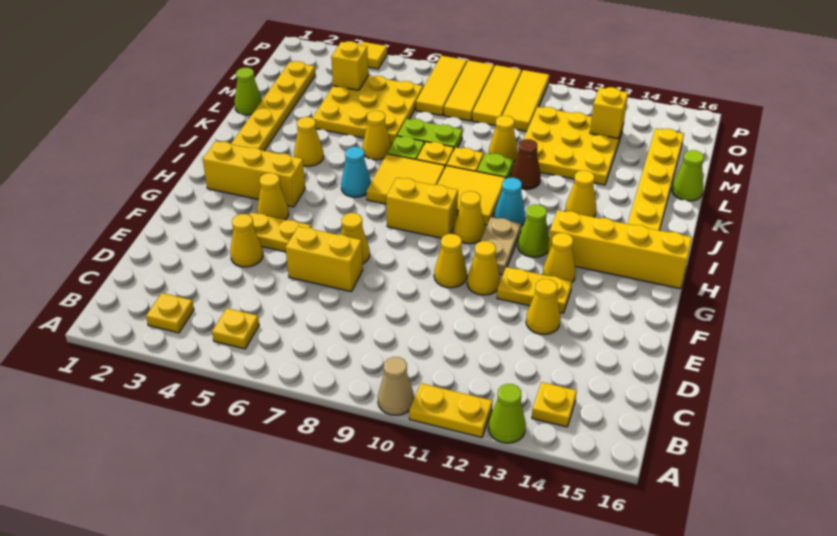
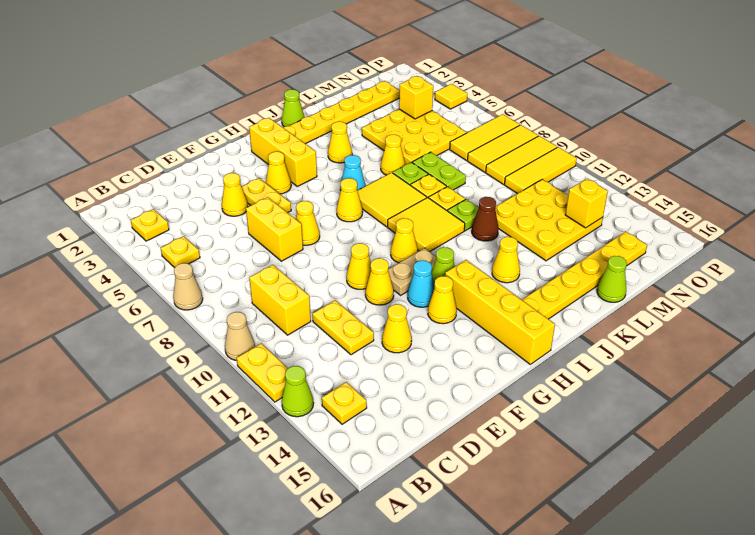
none -> tan 1x1 cone [173,263,203,310]
yellow 1x2 plate [497,267,572,313] -> yellow 1x2 plate moved to [312,300,374,355]
yellow 1x2 brick [386,178,458,238] -> yellow 1x2 brick moved to [249,265,311,335]
cyan 1x1 cone [494,178,525,226] -> cyan 1x1 cone moved to [408,261,435,307]
lime 1x1 cone [235,68,262,115] -> lime 1x1 cone moved to [282,89,305,127]
yellow 1x1 cone [488,116,518,162] -> yellow 1x1 cone moved to [337,178,363,222]

